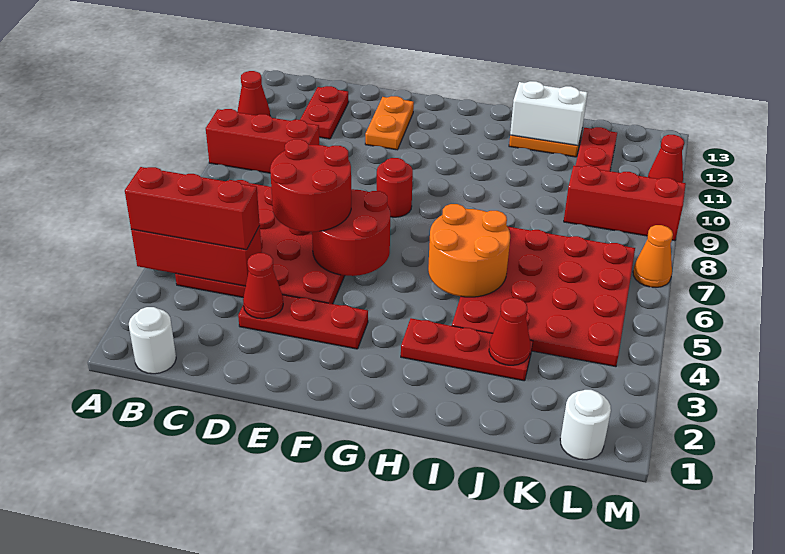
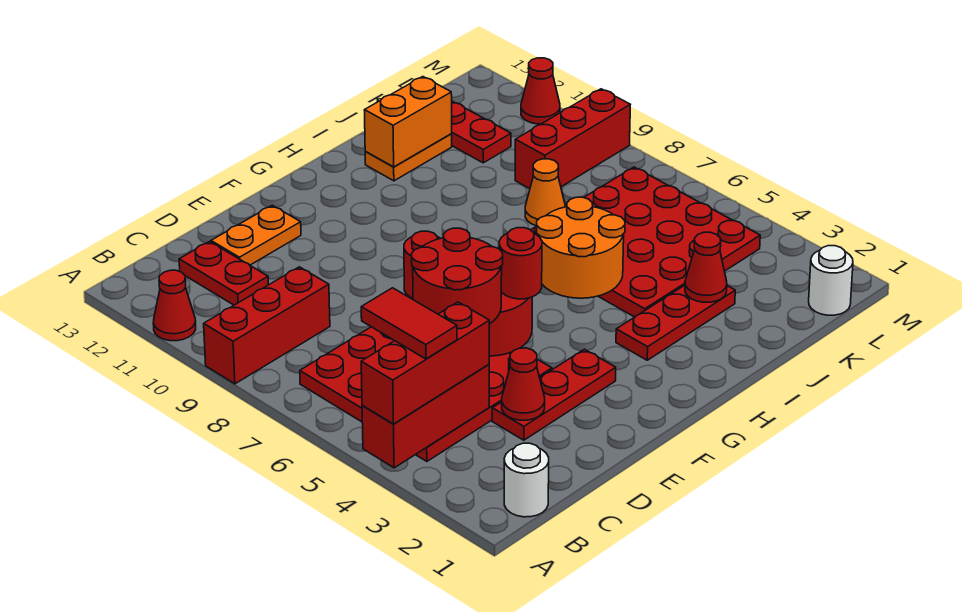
none -> red 1x2 tile [361,288,457,359]
orange 1x2 plate [365,96,414,150] -> orange 1x2 plate turned to [211,205,301,265]
none -> red 1x1 round brick [499,228,542,299]
white 1x2 brick [510,81,588,146] -> orange 1x2 brick [364,77,452,167]
orange 1x1 cone [633,225,673,287] -> orange 1x1 cone moved to [525,159,566,226]

